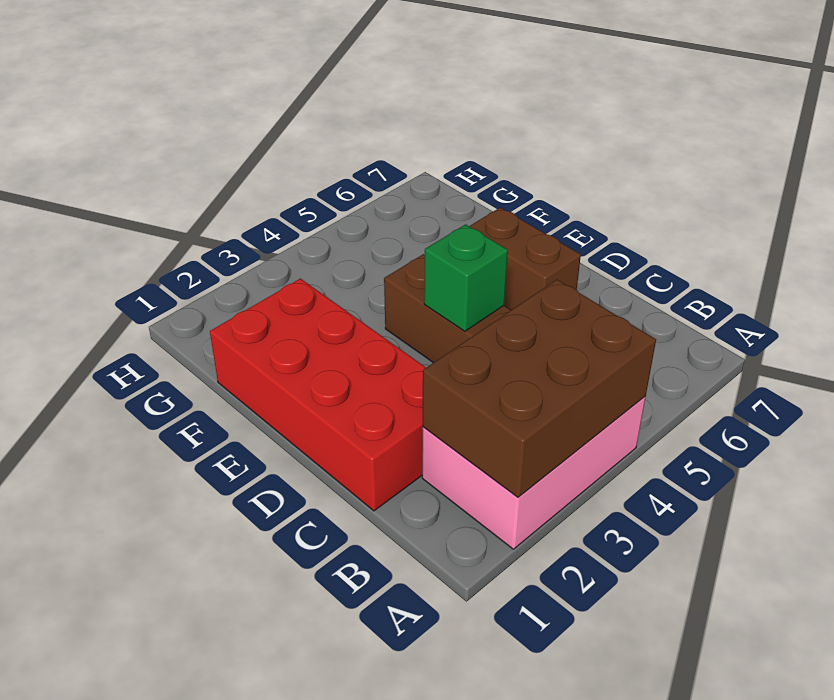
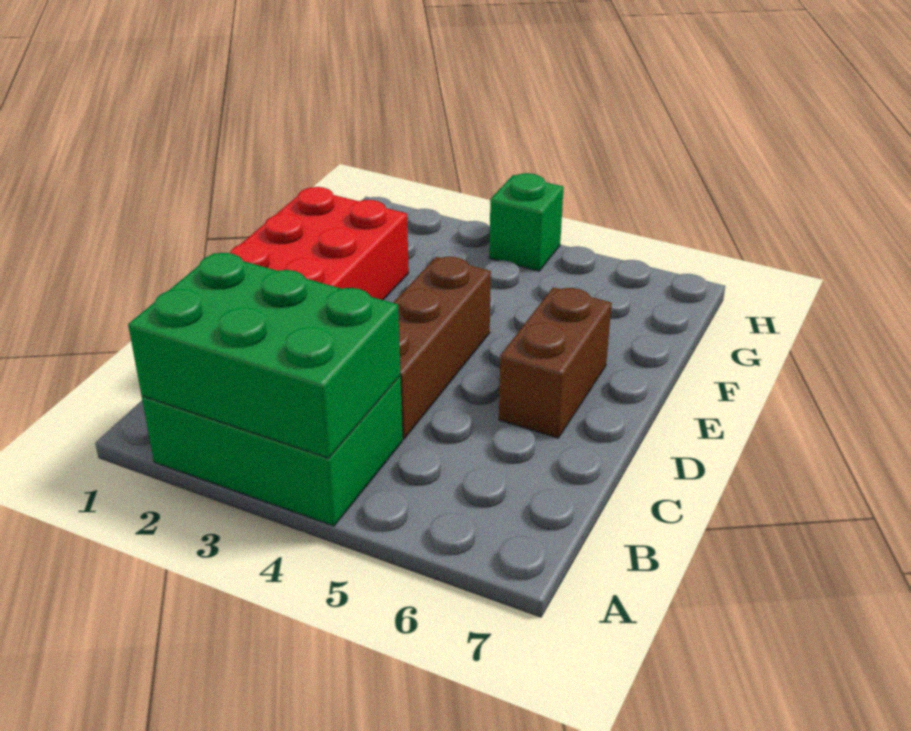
pink 2x3 brick [422,396,646,549] -> green 2x3 brick [142,376,403,526]
brown 2x3 brick [423,280,656,497] -> green 2x3 brick [128,253,400,458]
green 1x1 brick [424,224,508,331] -> green 1x1 brick moved to [489,173,564,271]

